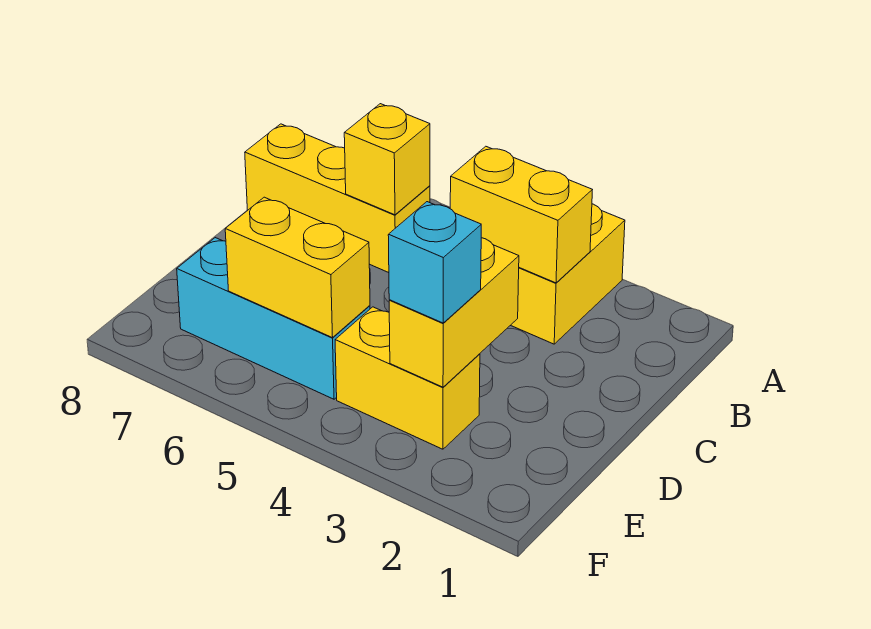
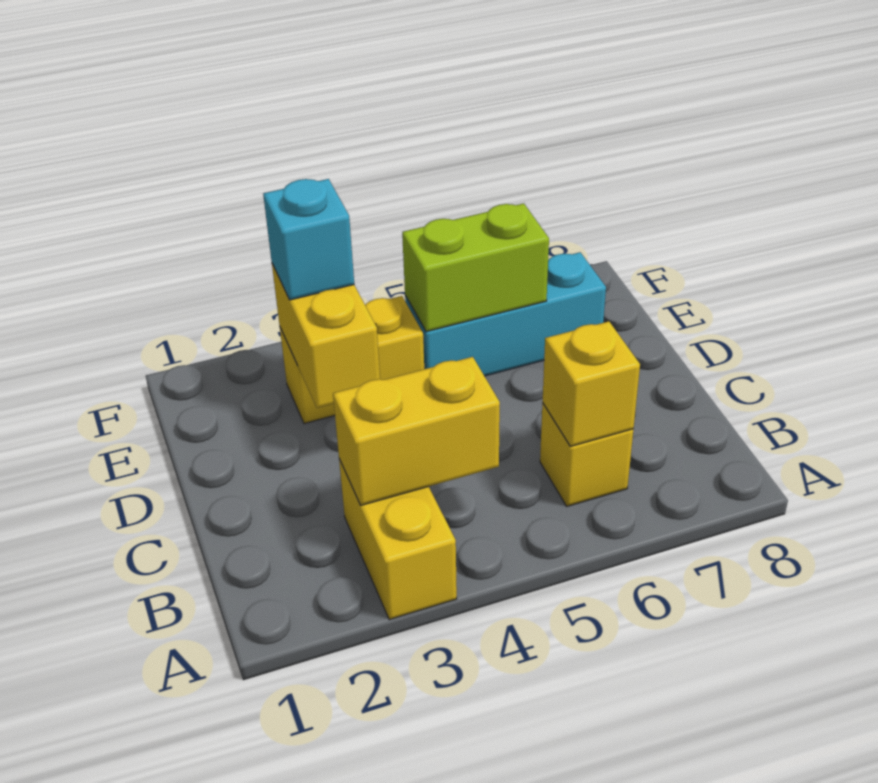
yellow 1x3 brick [245,124,430,273] -> yellow 1x1 brick [540,403,633,506]
yellow 1x2 brick [225,197,370,338] -> lime 1x2 brick [402,203,549,332]

